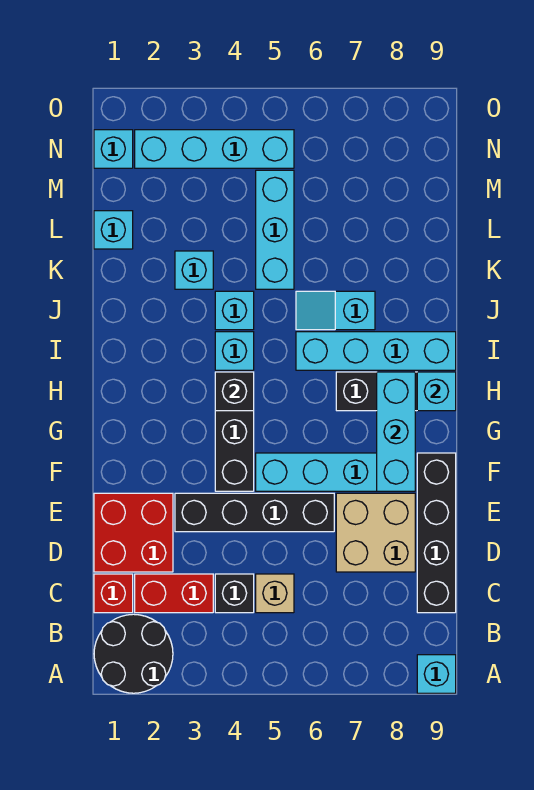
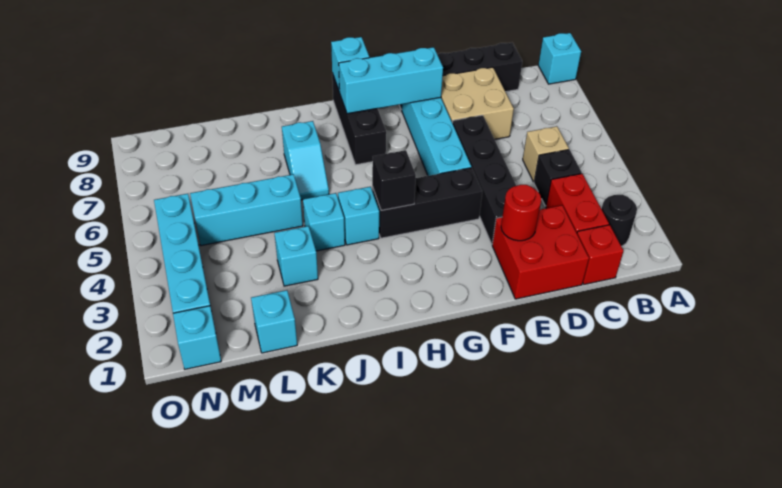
black 2x2 round brick [94,614,173,693] -> black 1x1 round brick [602,195,637,246]
none -> red 1x1 round brick [501,185,541,241]
cyan 1x4 brick [296,332,456,370] -> none

